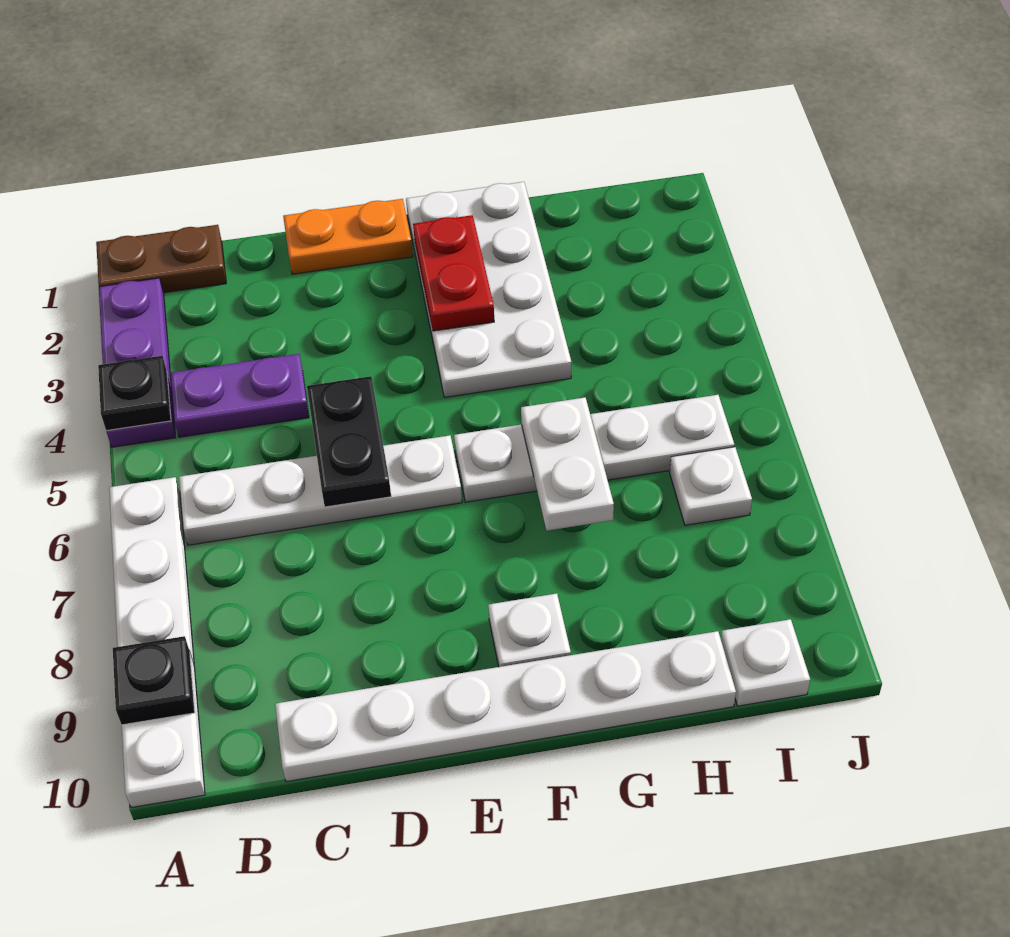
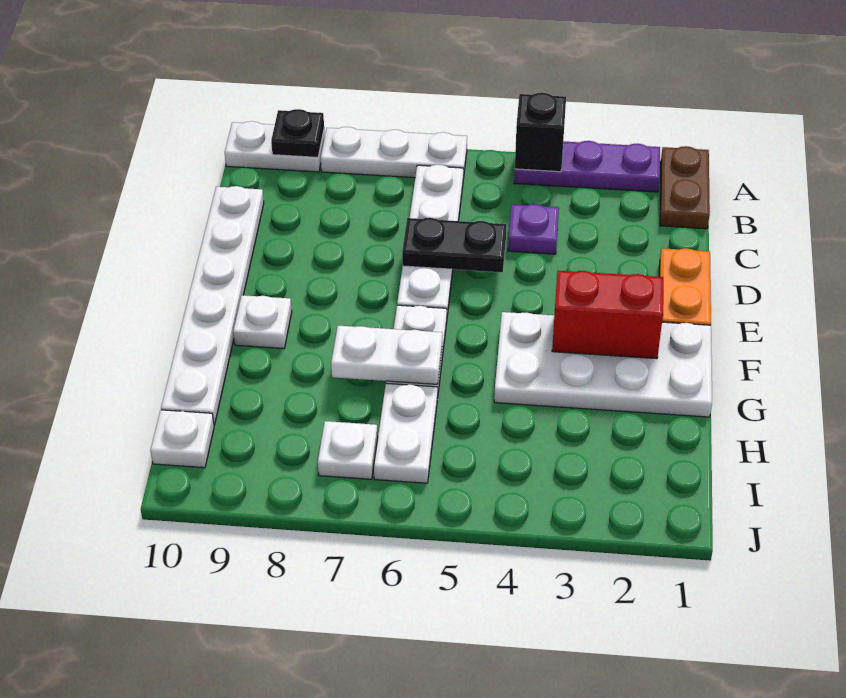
black 1x1 plate [98,356,171,431] -> black 1x1 brick [515,93,566,172]
purple 1x2 plate [170,354,309,437] -> purple 1x1 plate [508,204,559,254]
red 1x2 plate [413,215,494,331] -> red 1x2 brick [552,271,663,359]

